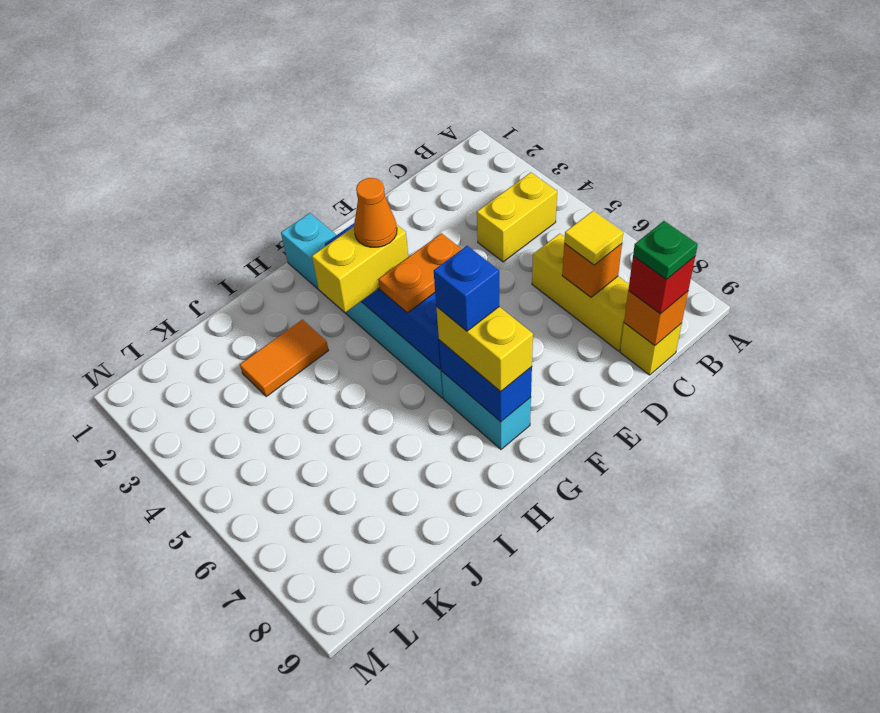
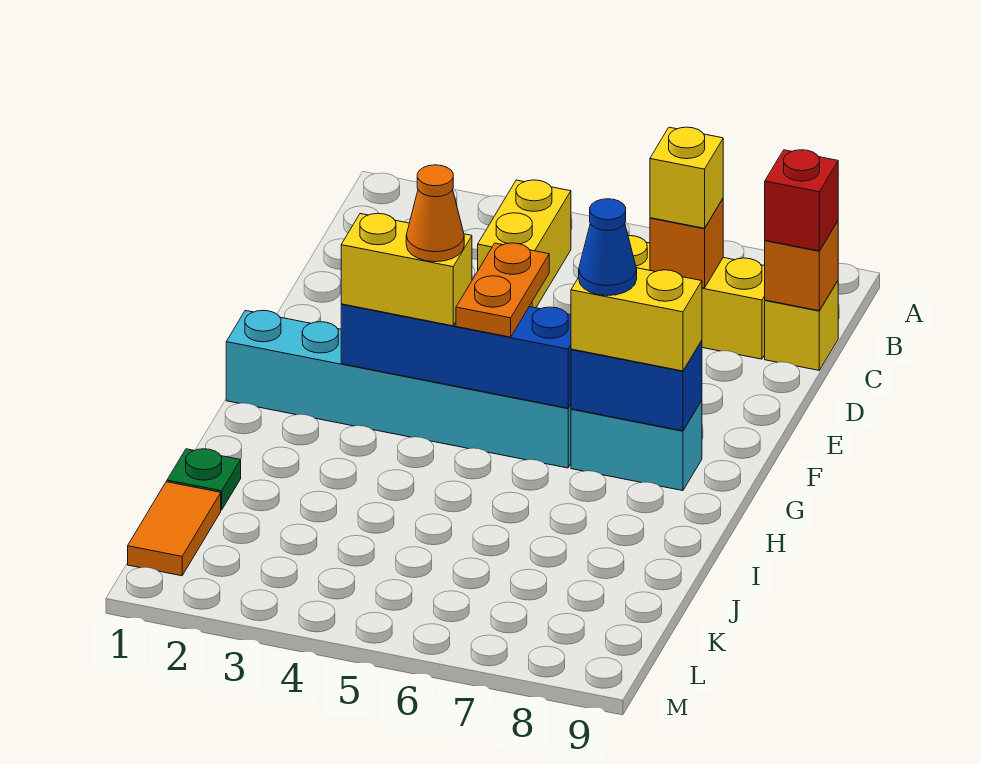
yellow 1x1 tile [564,211,623,265] -> yellow 1x1 brick [650,127,723,228]
green 1x1 plate [633,221,698,279] -> green 1x1 plate moved to [167,449,241,510]
yellow 1x2 brick [312,225,408,312] -> yellow 1x2 brick turned to [341,213,472,326]
blue 1x1 brick [434,246,499,331] -> blue 1x1 cone [579,199,637,296]
orange 1x2 tile [240,320,329,397] -> orange 1x2 tile moved to [128,482,221,576]

